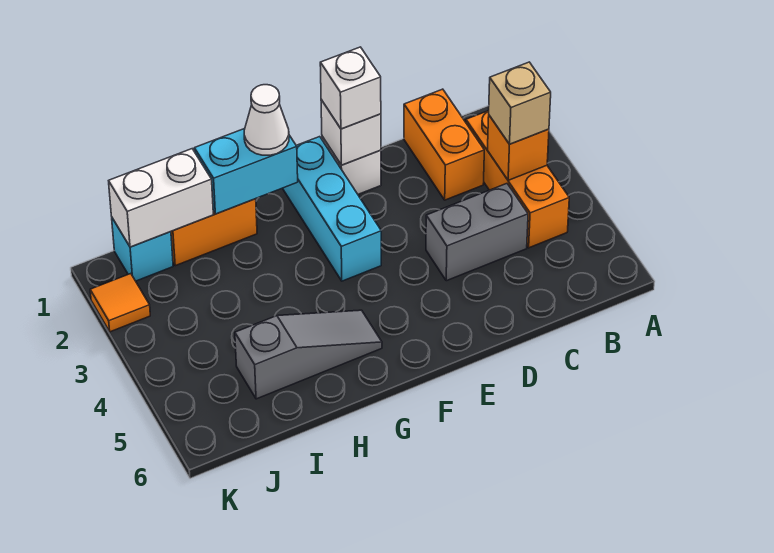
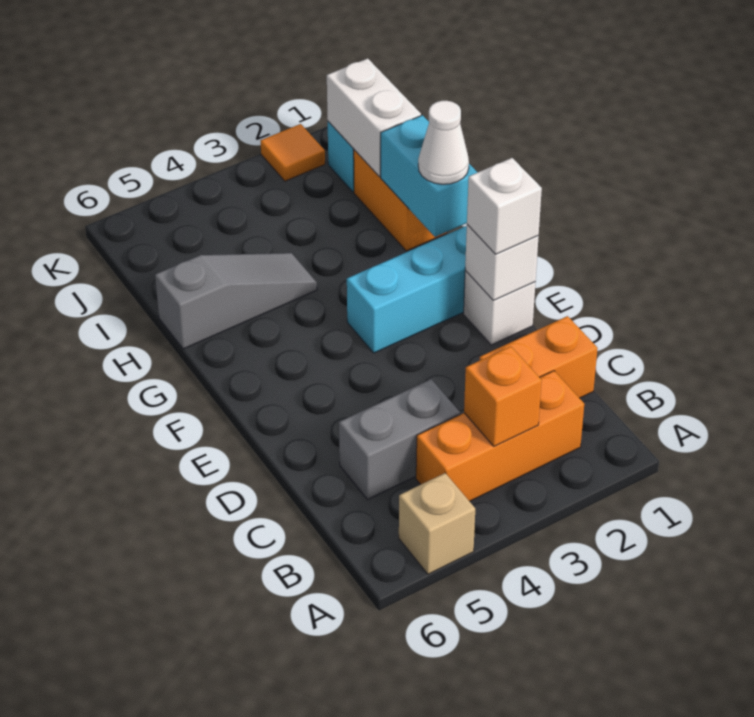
tan 1x1 brick [489,62,551,144] -> tan 1x1 brick moved to [399,473,475,574]
grey 1x2 brick [426,184,528,281] -> grey 1x2 brick turned to [339,379,460,500]
grey 1x3 slope [235,310,382,399] -> grey 1x3 slope turned to [155,253,317,349]

